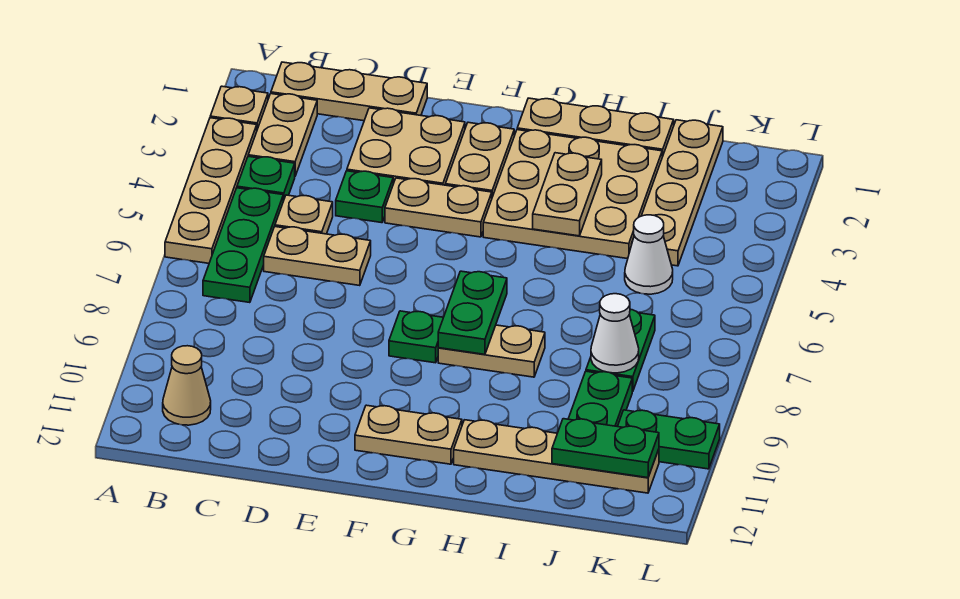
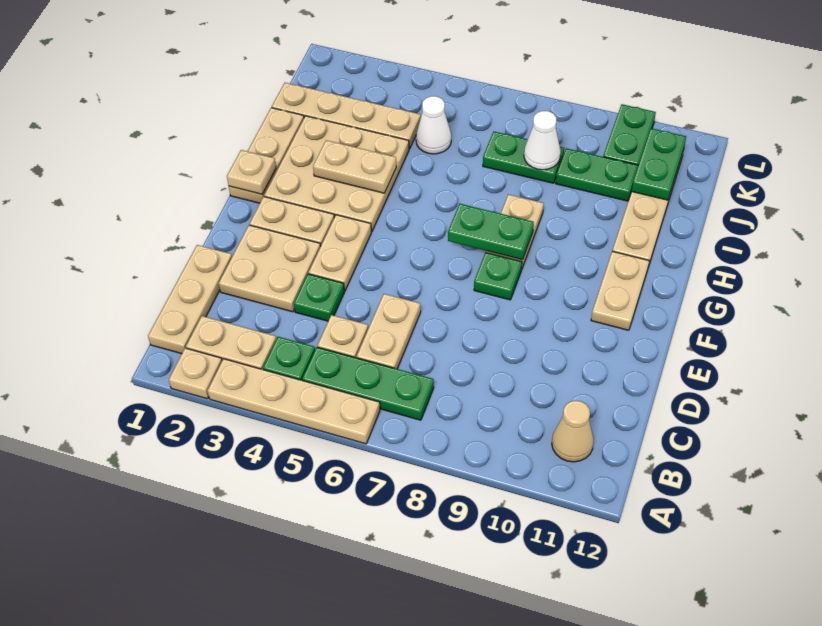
none -> tan 1x1 plate [227,150,276,194]

